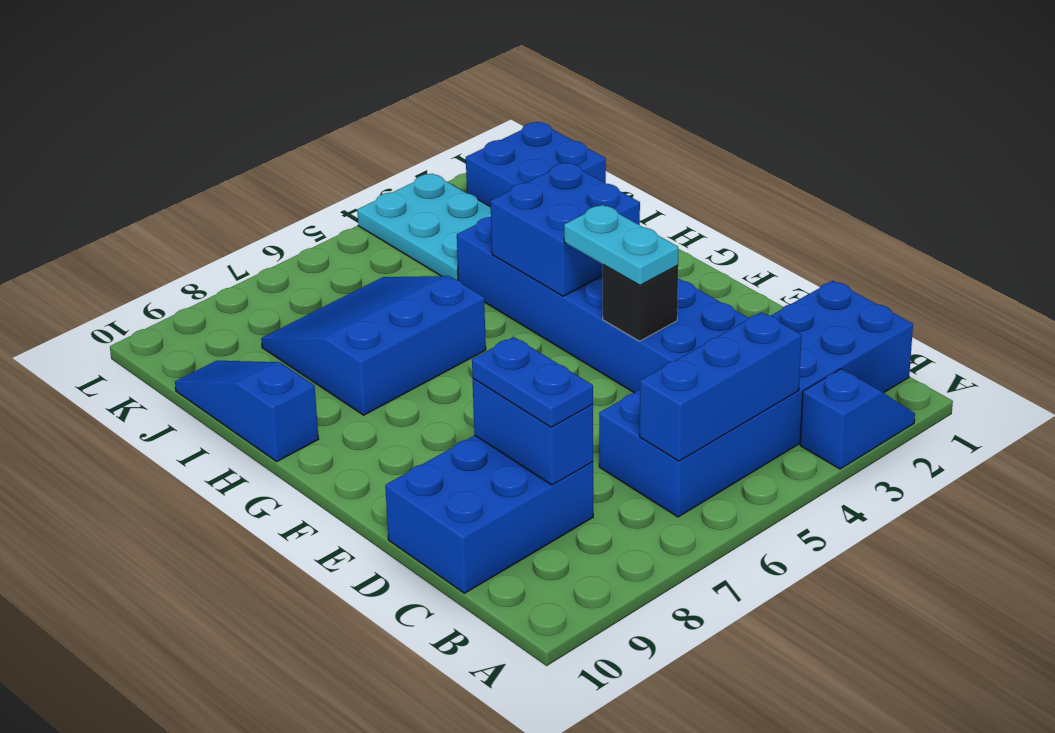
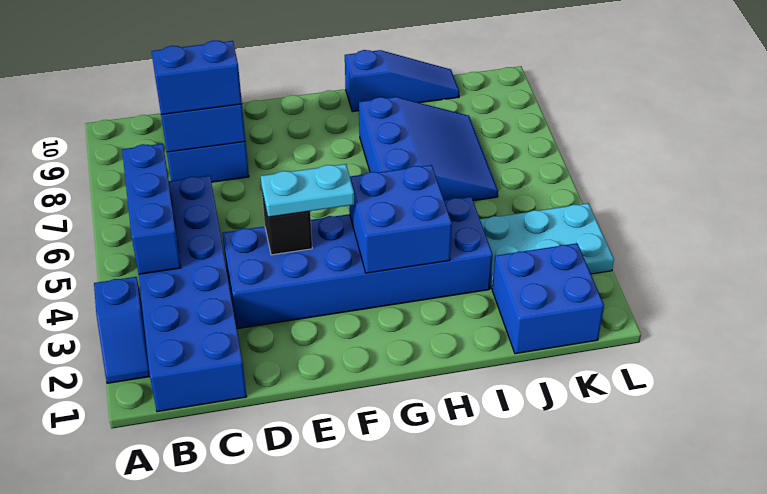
blue 1x2 plate [472,337,593,427] -> blue 1x2 brick [152,41,242,115]

